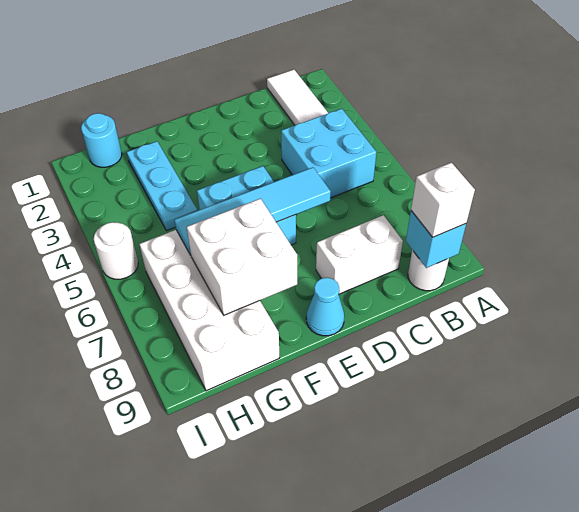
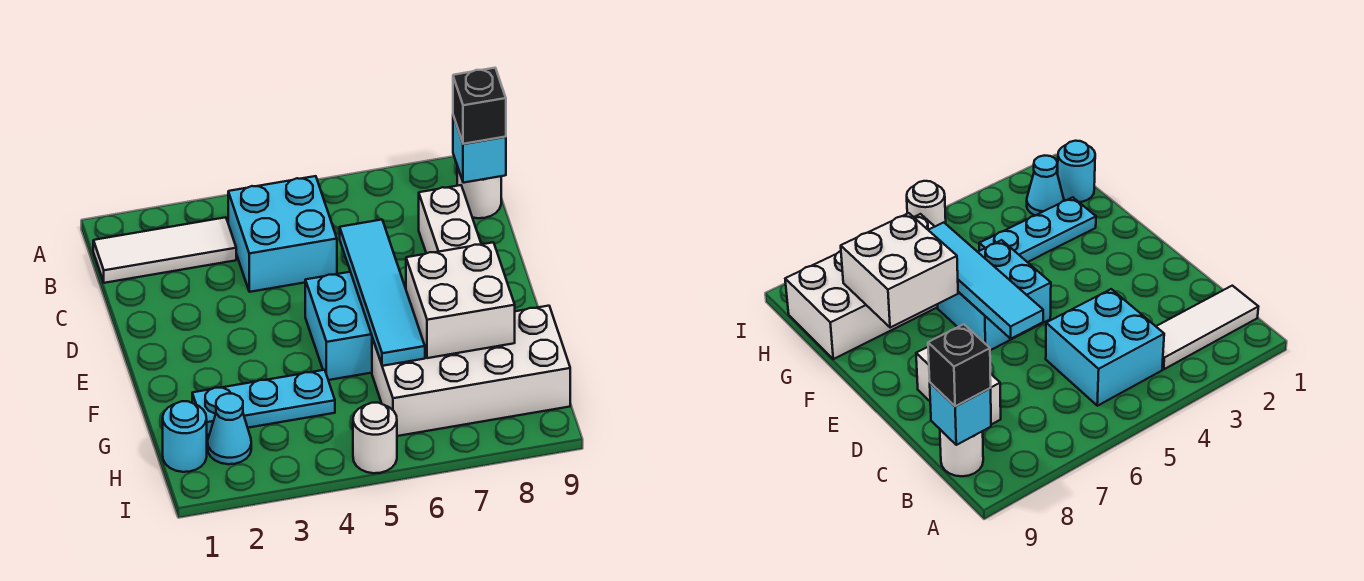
white 1x1 brick [411,163,475,237] -> black 1x1 brick [453,68,506,144]
cyan 1x1 cone [306,278,344,336] -> cyan 1x1 cone moved to [208,394,251,464]

